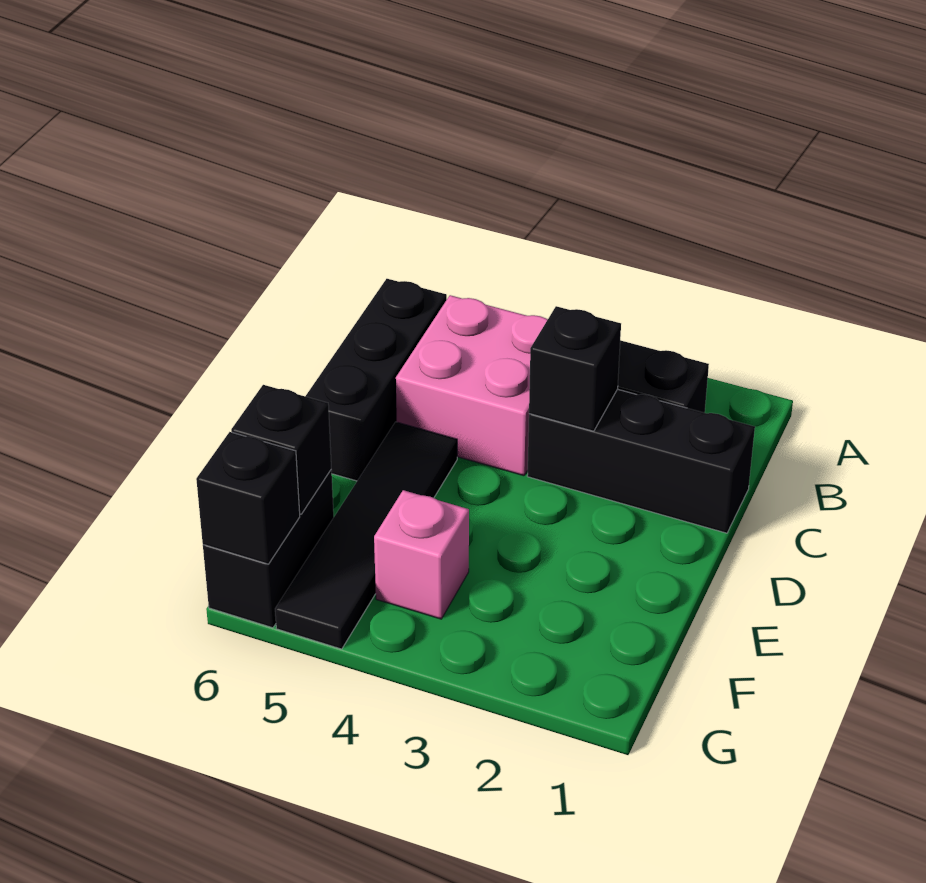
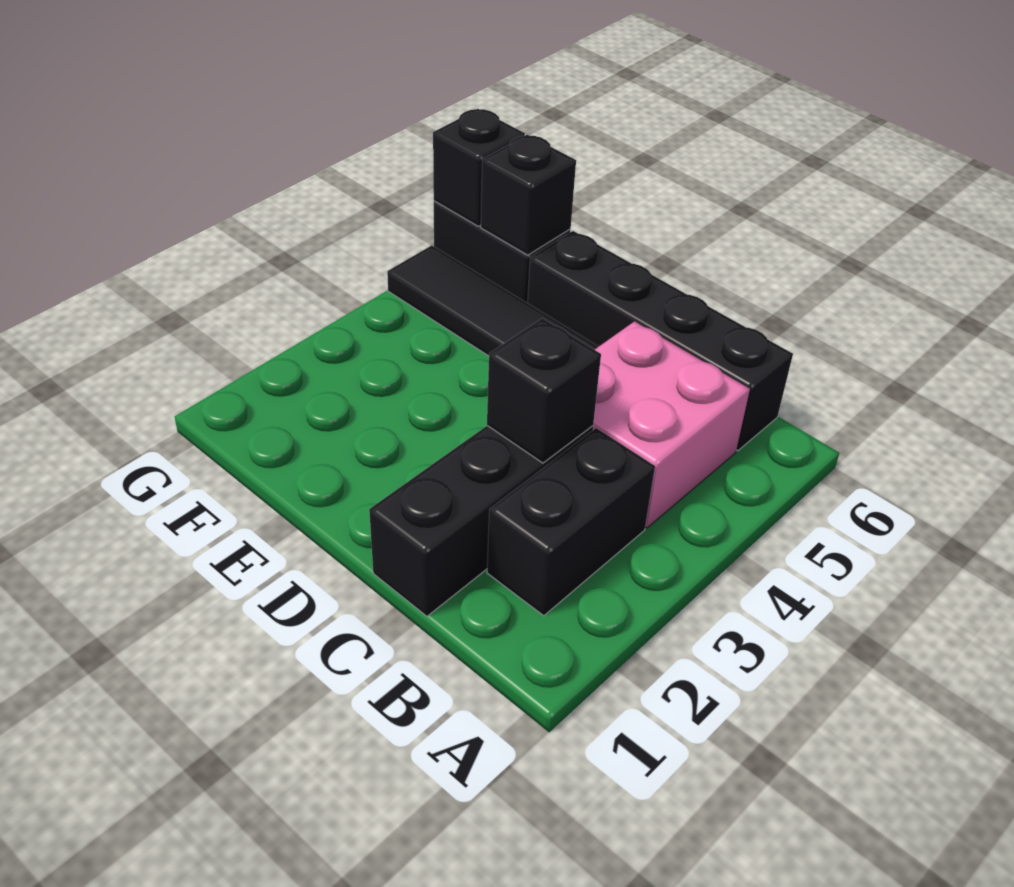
black 1x3 brick [305,279,447,481] -> black 1x4 brick [528,231,793,451]
pink 1x1 brick [374,490,469,619] -> none

